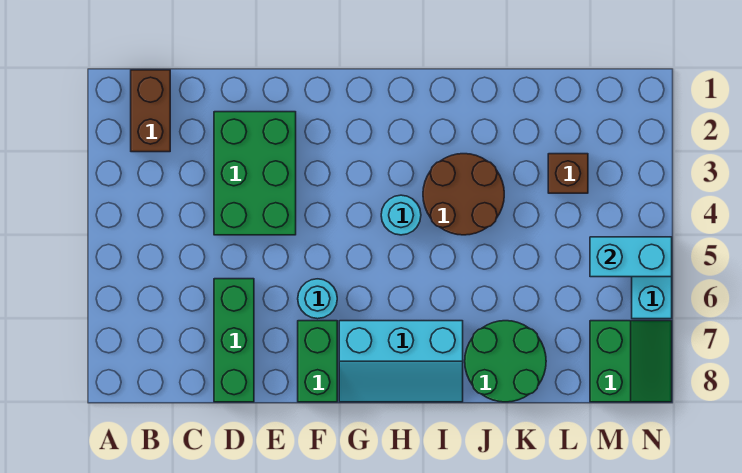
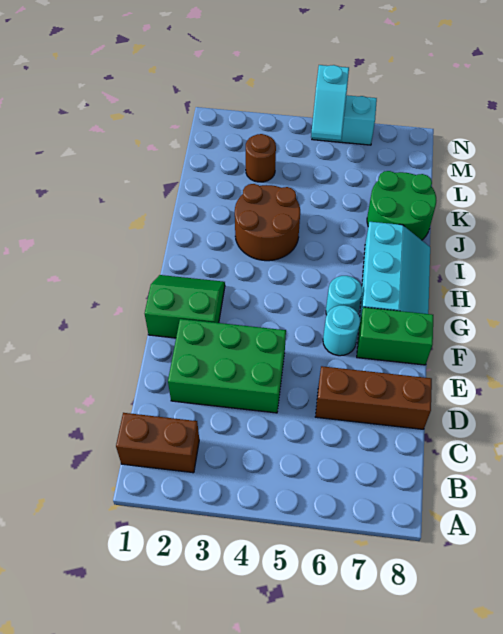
green 1x3 brick [214,279,254,402] -> brown 1x3 brick [315,366,432,429]
cyan 1x1 round brick [381,195,421,235] -> cyan 1x1 round brick moved to [326,276,362,315]
brown 1x1 brick [548,154,588,193] -> brown 1x1 round brick [246,134,276,182]
cyan 1x2 brick [590,237,672,277] -> cyan 1x2 slope [311,65,349,140]
green 2x2 slope [590,321,672,402] -> green 2x2 slope moved to [145,275,225,338]

